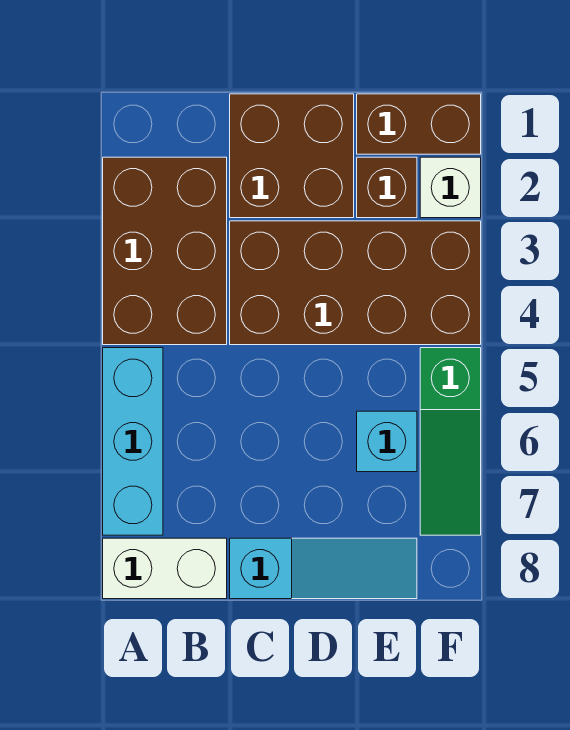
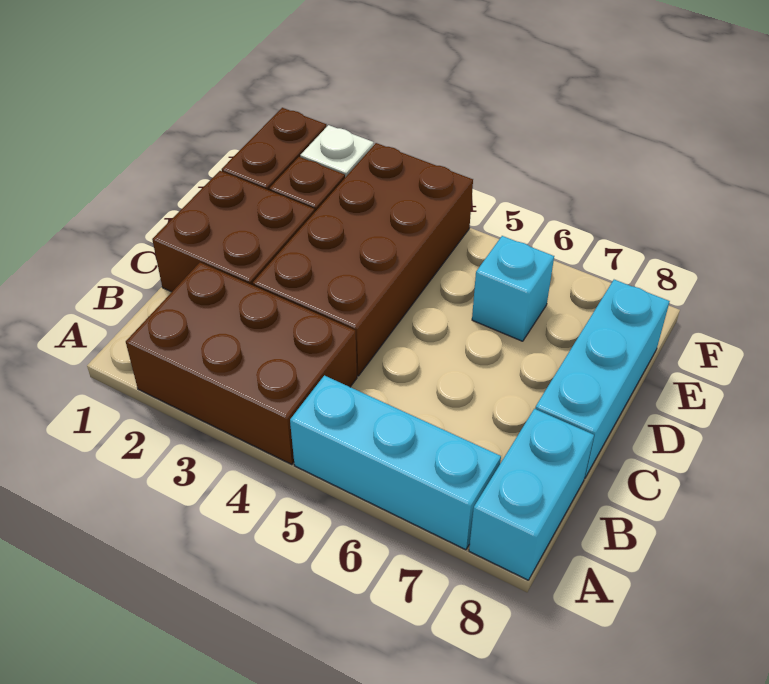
white 1x2 brick [103,538,227,599] -> cyan 1x2 brick [469,409,594,580]
cyan 1x3 slope [230,538,417,599] -> cyan 1x3 brick [535,280,670,478]
green 1x3 slope [420,348,481,535] -> none

